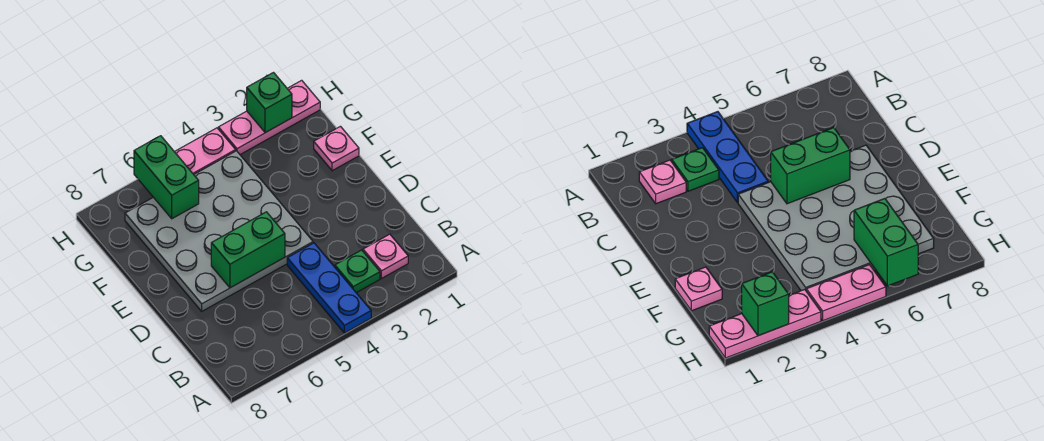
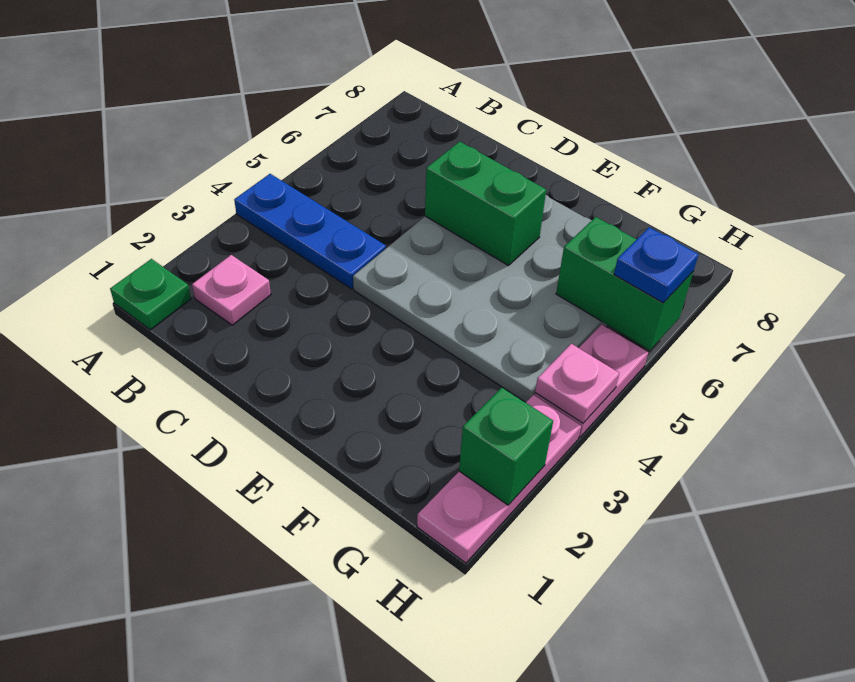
green 1x1 plate [335,250,380,293] -> green 1x1 plate moved to [110,259,191,330]
green 1x2 brick [211,212,285,288] -> green 1x2 brick turned to [425,141,546,266]
pink 1x1 plate [314,126,359,171] -> pink 1x1 plate moved to [535,344,619,423]
none -> blue 1x1 plate [614,227,699,303]

